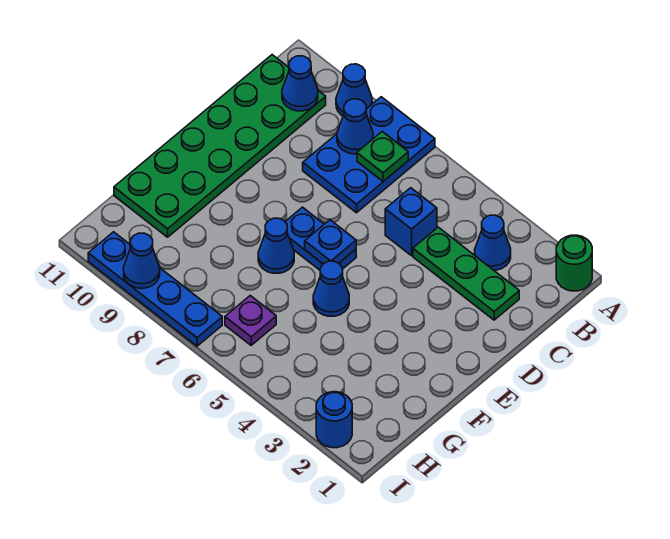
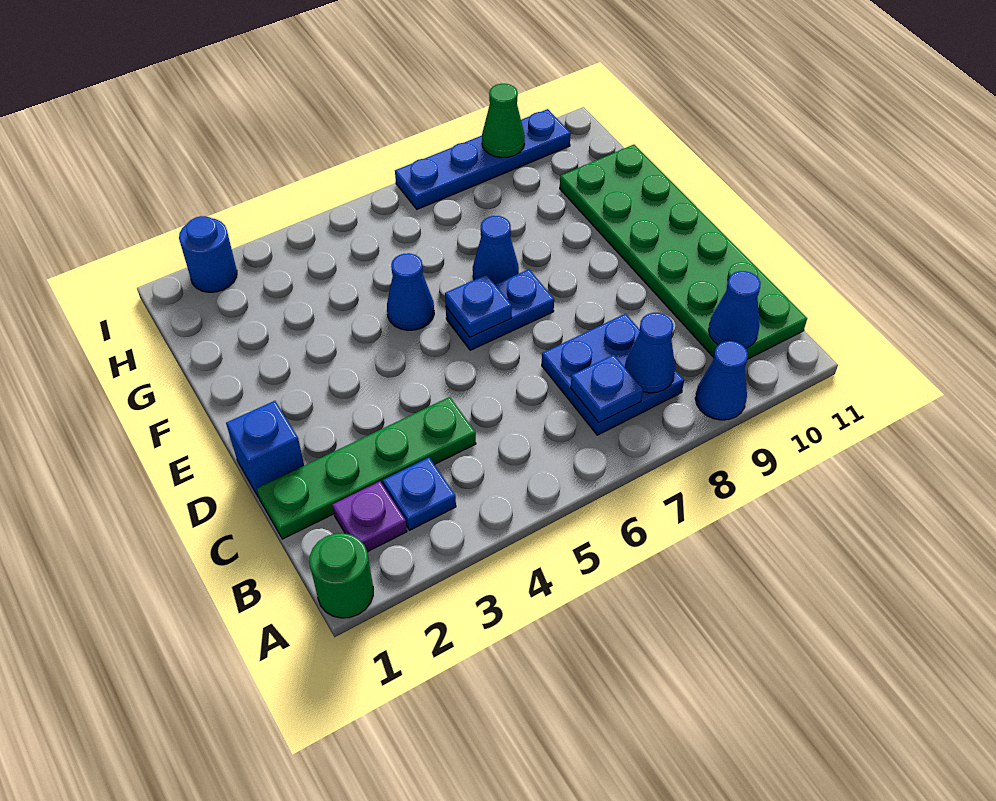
blue 2x3 plate [303,97,435,213] -> blue 2x2 plate [542,314,684,435]
blue 1x1 cone [475,215,511,270] -> blue 1x1 plate [383,458,456,530]
green 1x1 plate [357,132,408,181] -> blue 1x1 plate [571,355,643,423]
green 1x3 plate [413,227,519,320] -> green 1x4 plate [257,397,476,539]
blue 1x1 brick [385,188,437,256] -> blue 1x1 brick moved to [226,401,304,498]
purple 1x1 plate [225,296,276,345] -> purple 1x1 plate moved to [333,481,407,552]
blue 1x1 cone [124,233,160,288] -> green 1x1 cone [482,84,525,158]

